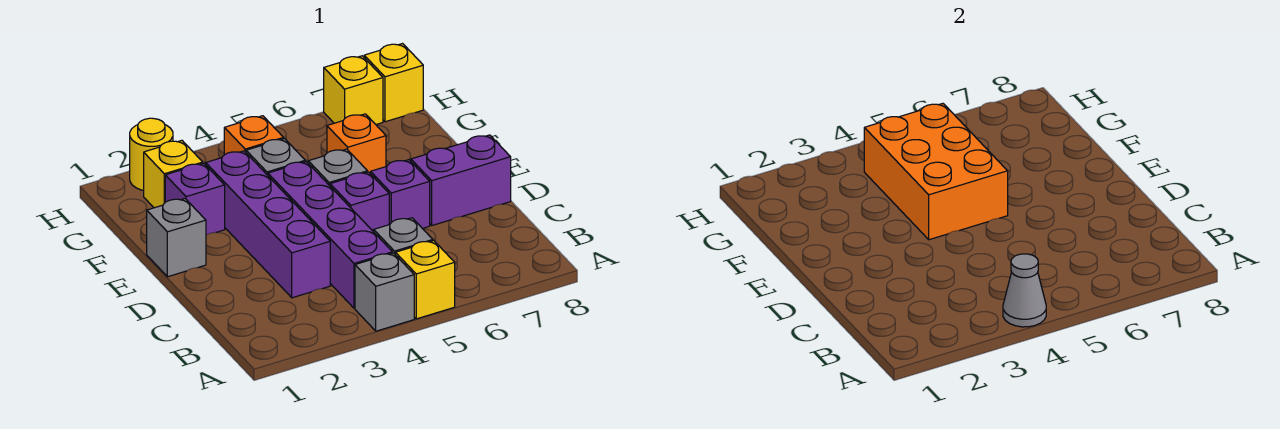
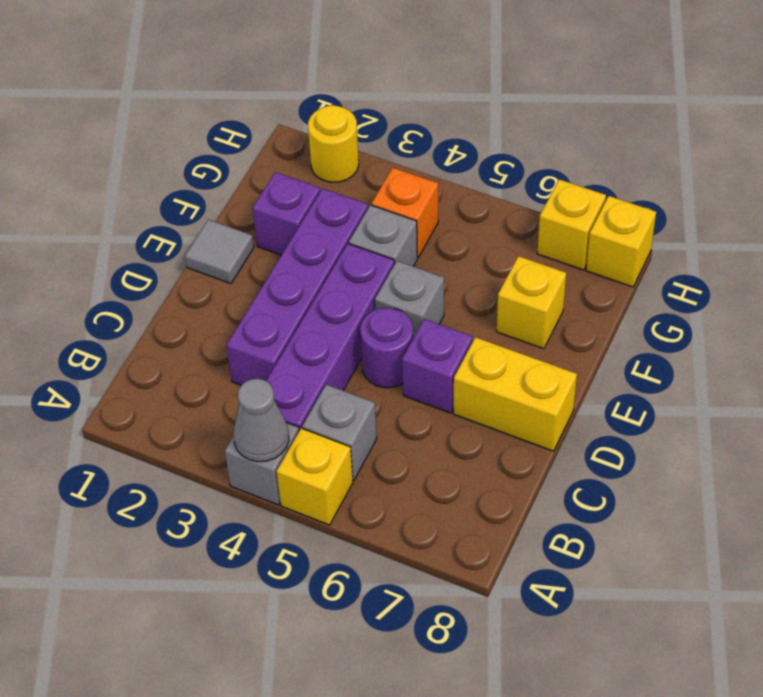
purple 1x1 brick [330,172,389,232] -> purple 1x1 round brick [360,308,413,388]
purple 1x2 brick [411,135,511,225] -> yellow 1x2 brick [454,337,577,451]
grey 1x1 brick [147,199,206,277] -> grey 1x1 tile [185,220,254,284]
orange 2x3 brick [864,104,1008,240] -> none
orange 1x1 brick [327,114,386,174] -> none
yellow 1x1 brick [144,140,203,208] -> yellow 1x1 brick moved to [497,256,566,349]

